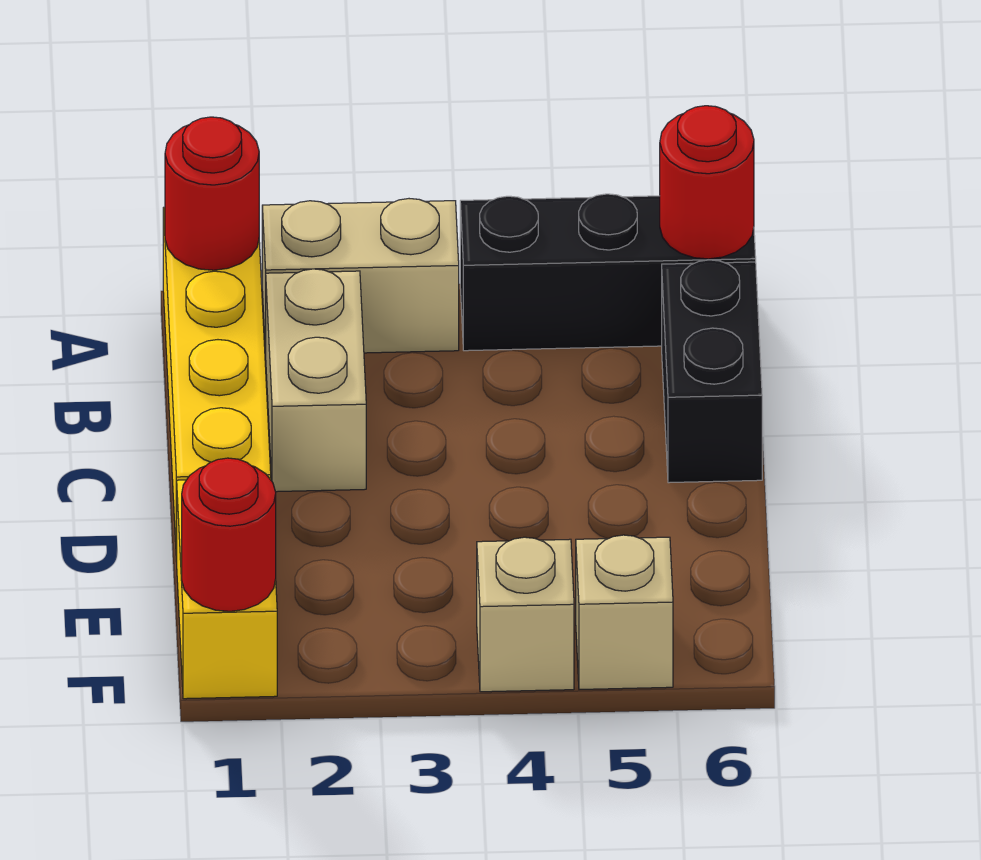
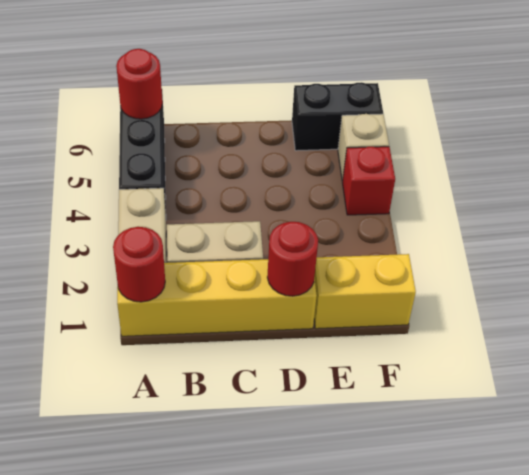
black 1x2 brick [662,260,762,483] -> black 1x2 brick moved to [292,82,383,151]
red 1x1 round brick [182,458,276,611] -> red 1x1 round brick moved to [267,222,318,296]
tan 1x1 brick [477,537,574,692] -> red 1x1 brick [343,147,395,215]

